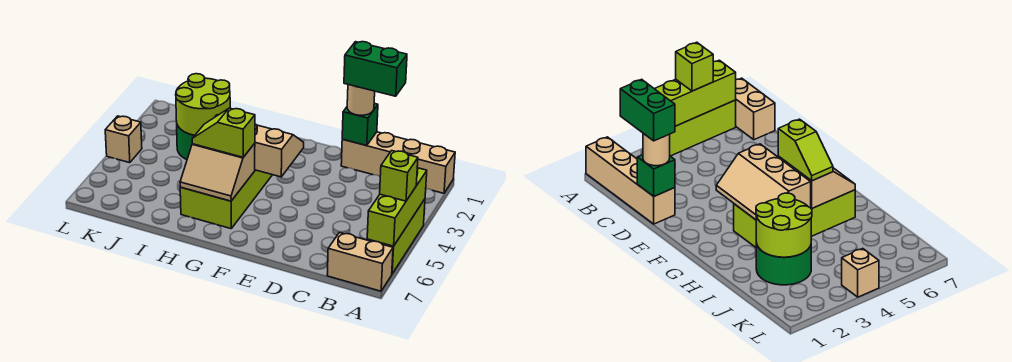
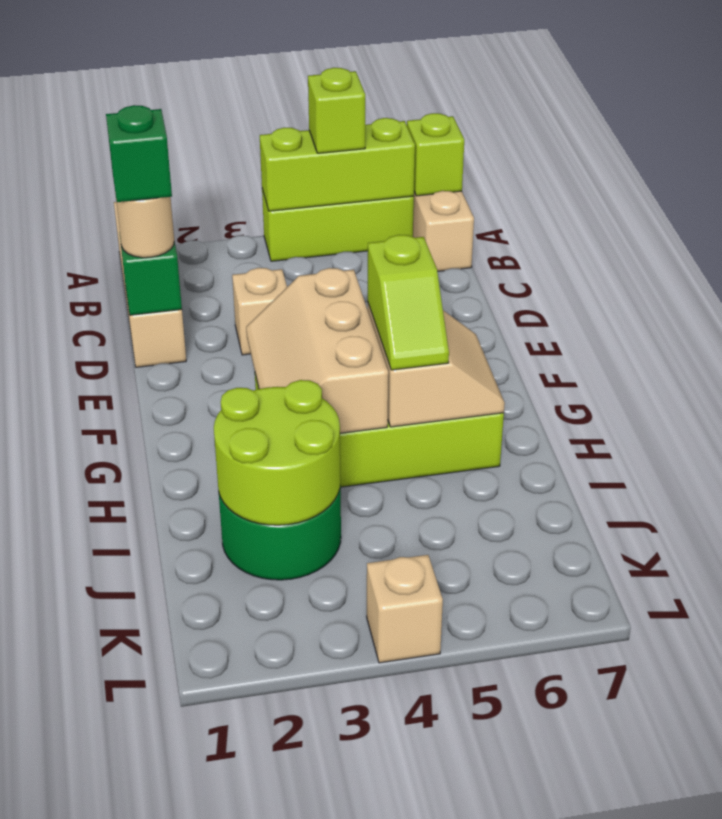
none -> lime 1x1 brick [407,113,464,196]
green 1x2 brick [344,42,407,96] -> green 1x1 brick [106,105,172,202]
none -> tan 1x1 brick [232,268,287,355]

